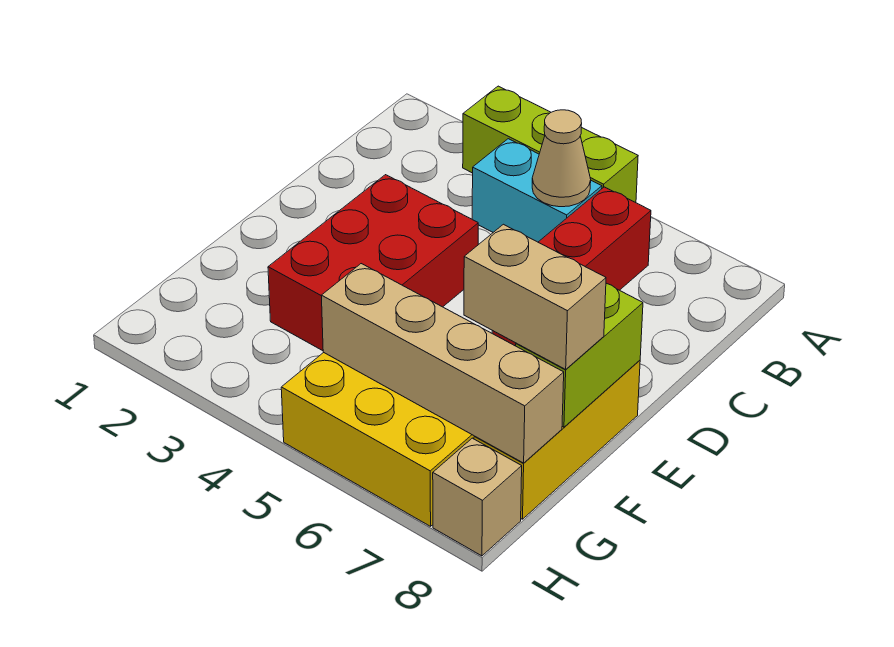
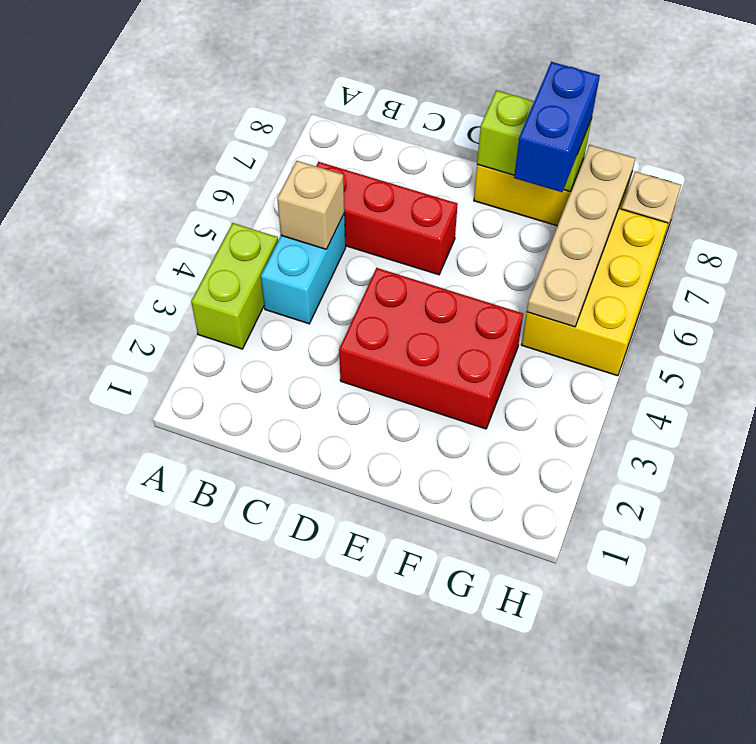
lime 1x3 brick [463,86,638,203] -> lime 1x2 brick [191,223,278,349]
tan 1x1 cone [532,110,591,207] -> tan 1x1 brick [277,161,344,249]
tan 1x2 brick [464,224,606,369] -> blue 1x2 brick [514,62,600,192]
tan 1x4 brick [321,264,564,463] -> tan 1x4 plate [527,145,635,327]

